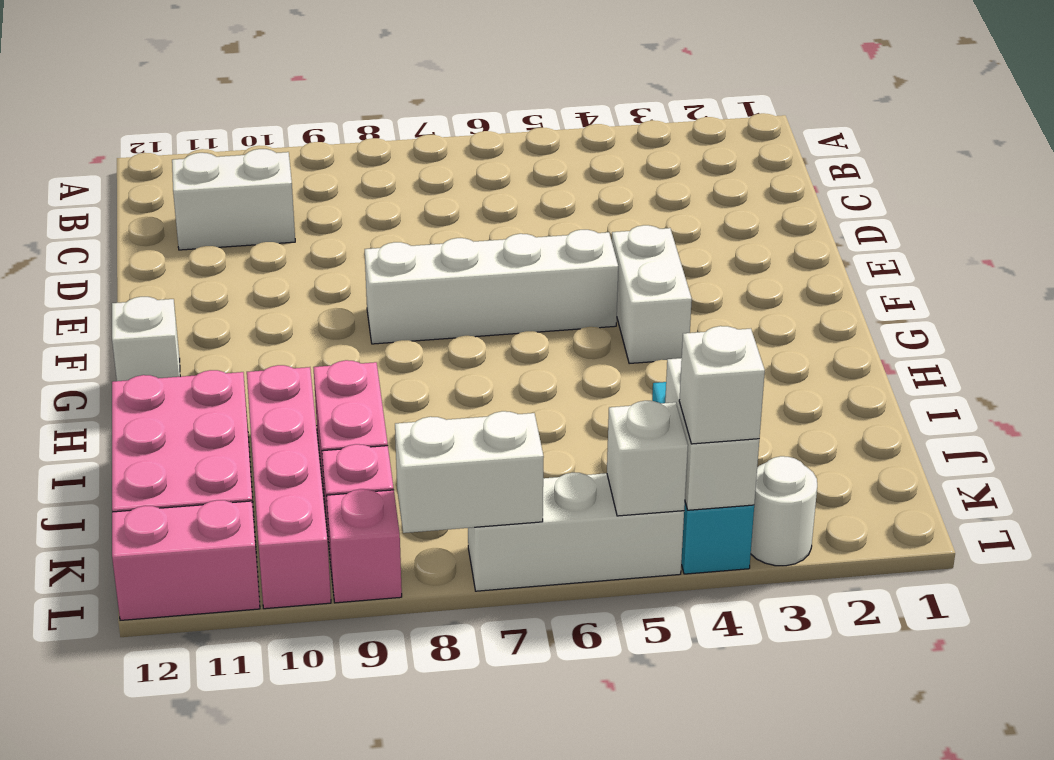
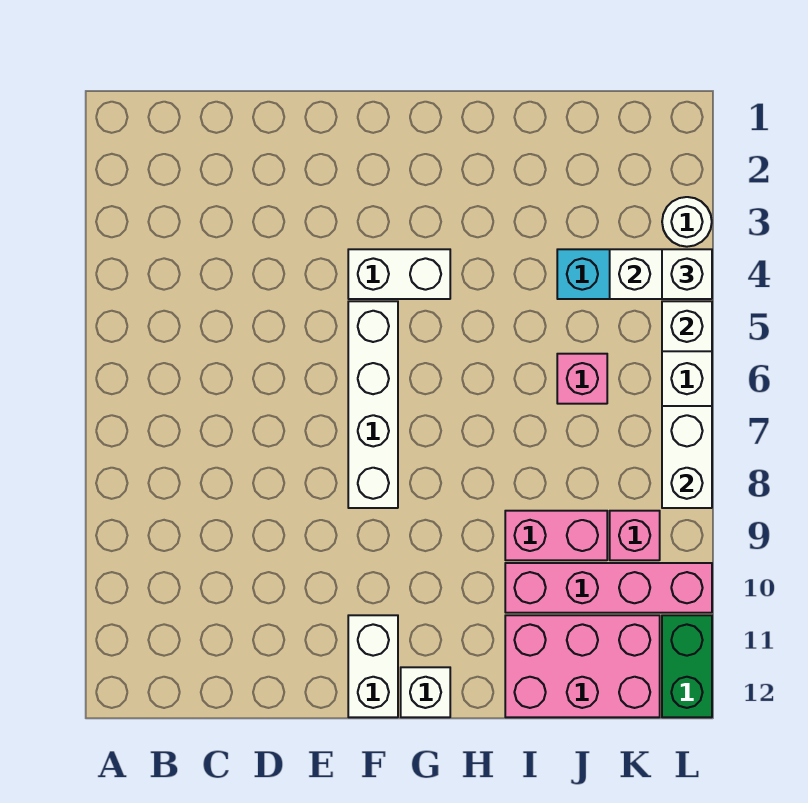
white 1x2 brick [172,149,295,250] -> white 1x2 brick moved to [348,615,398,717]
pink 1x1 brick [327,489,402,603] -> pink 1x1 brick moved to [557,354,607,404]
pink 1x2 brick [112,500,260,620] -> green 1x2 brick [662,615,712,717]

